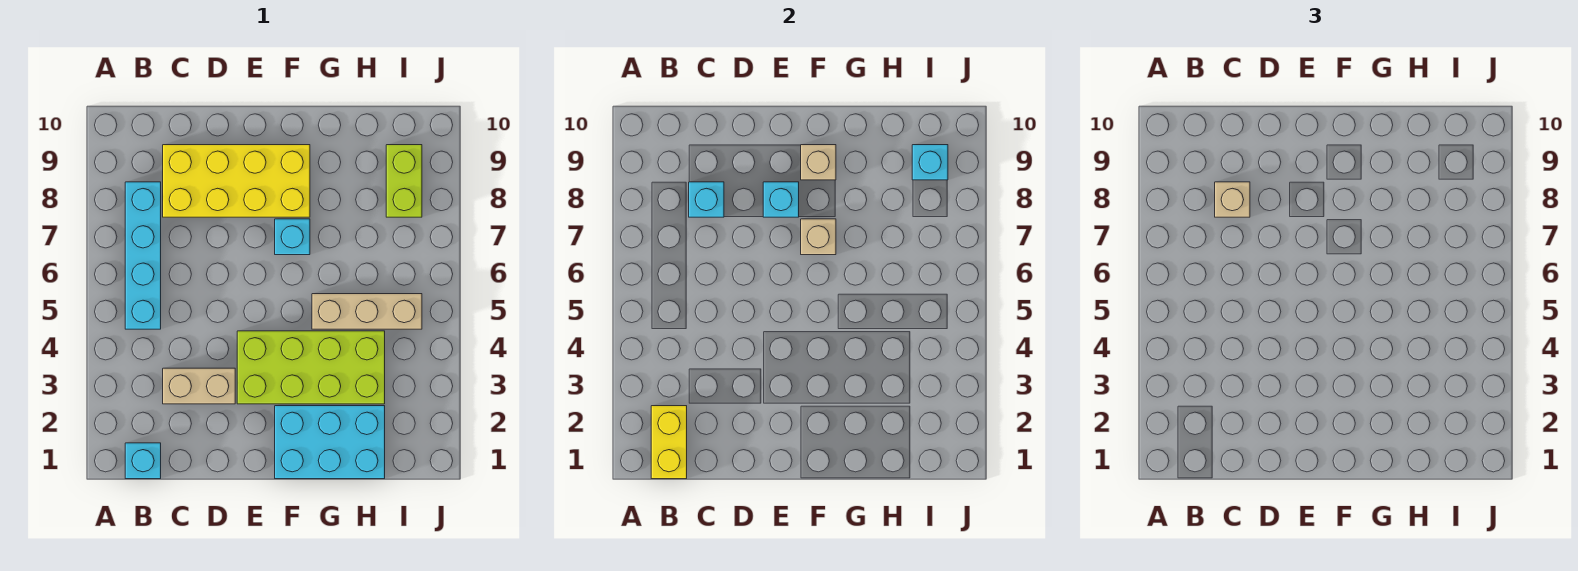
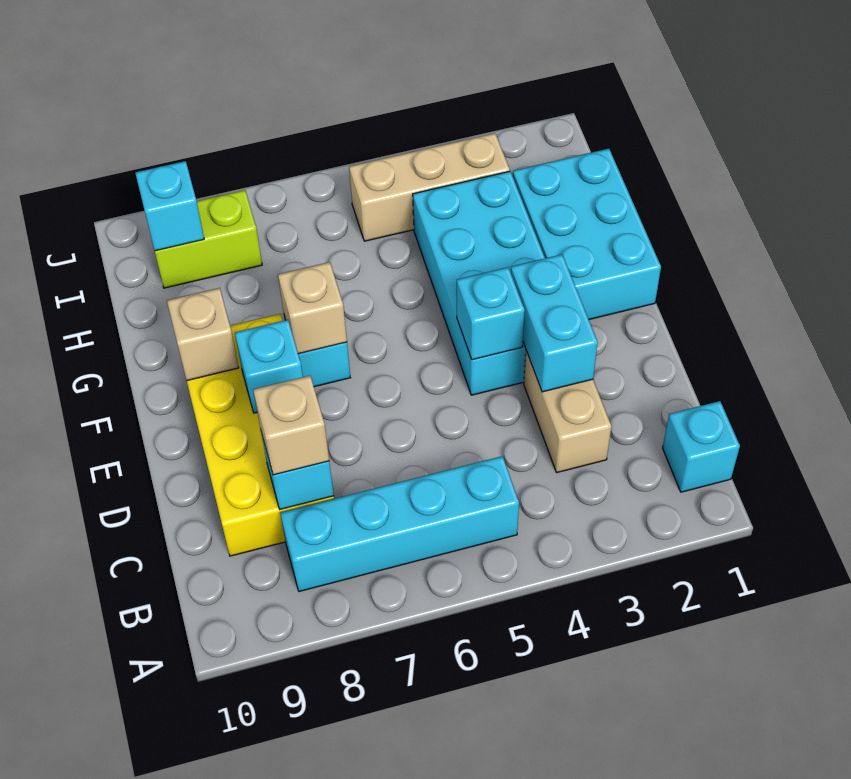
yellow 1x2 brick [651,406,687,479] -> none
none -> cyan 1x2 brick [511,254,598,392]
lime 2x4 brick [237,331,385,404] -> cyan 2x4 brick [413,171,545,395]
none -> cyan 1x1 brick [457,267,525,360]
tan 1x3 brick [312,294,422,329] -> tan 1x3 brick turned to [349,133,510,241]

